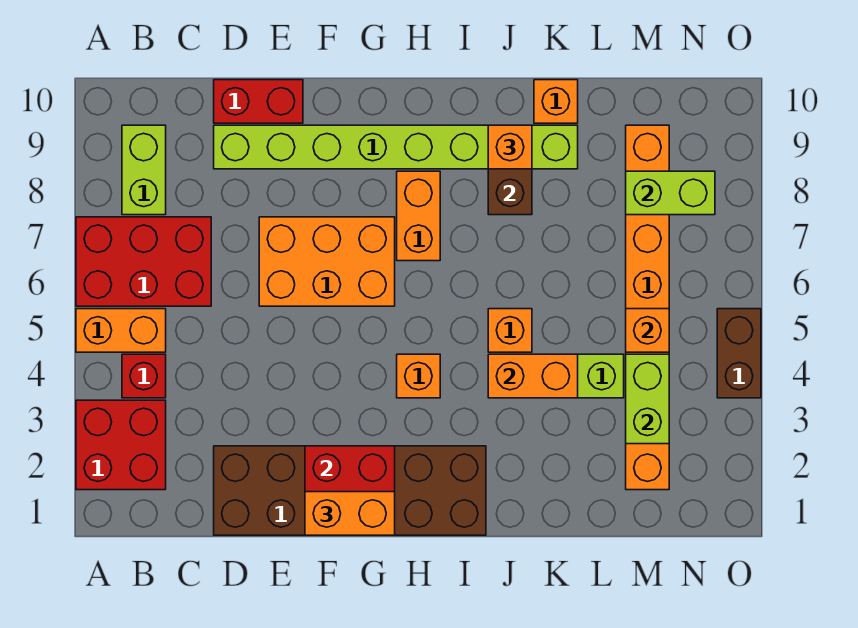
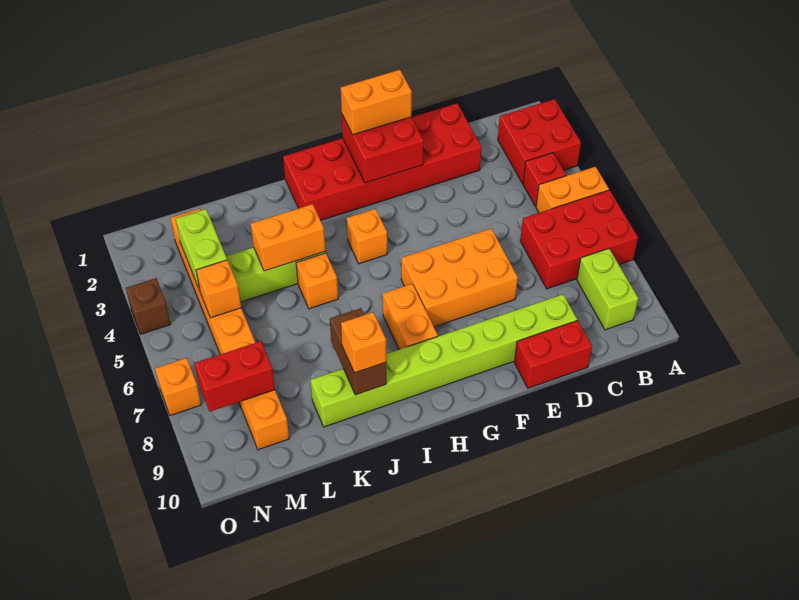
brown 2x6 brick [214,446,486,535] -> red 2x6 brick [283,103,482,221]
orange 1x1 brick [534,80,578,123] -> orange 1x1 brick moved to [155,358,201,416]
lime 1x2 brick [626,171,715,215] -> red 1x2 brick [195,341,275,412]
brown 1x2 brick [717,309,761,398] -> brown 1x1 brick [126,278,171,334]

